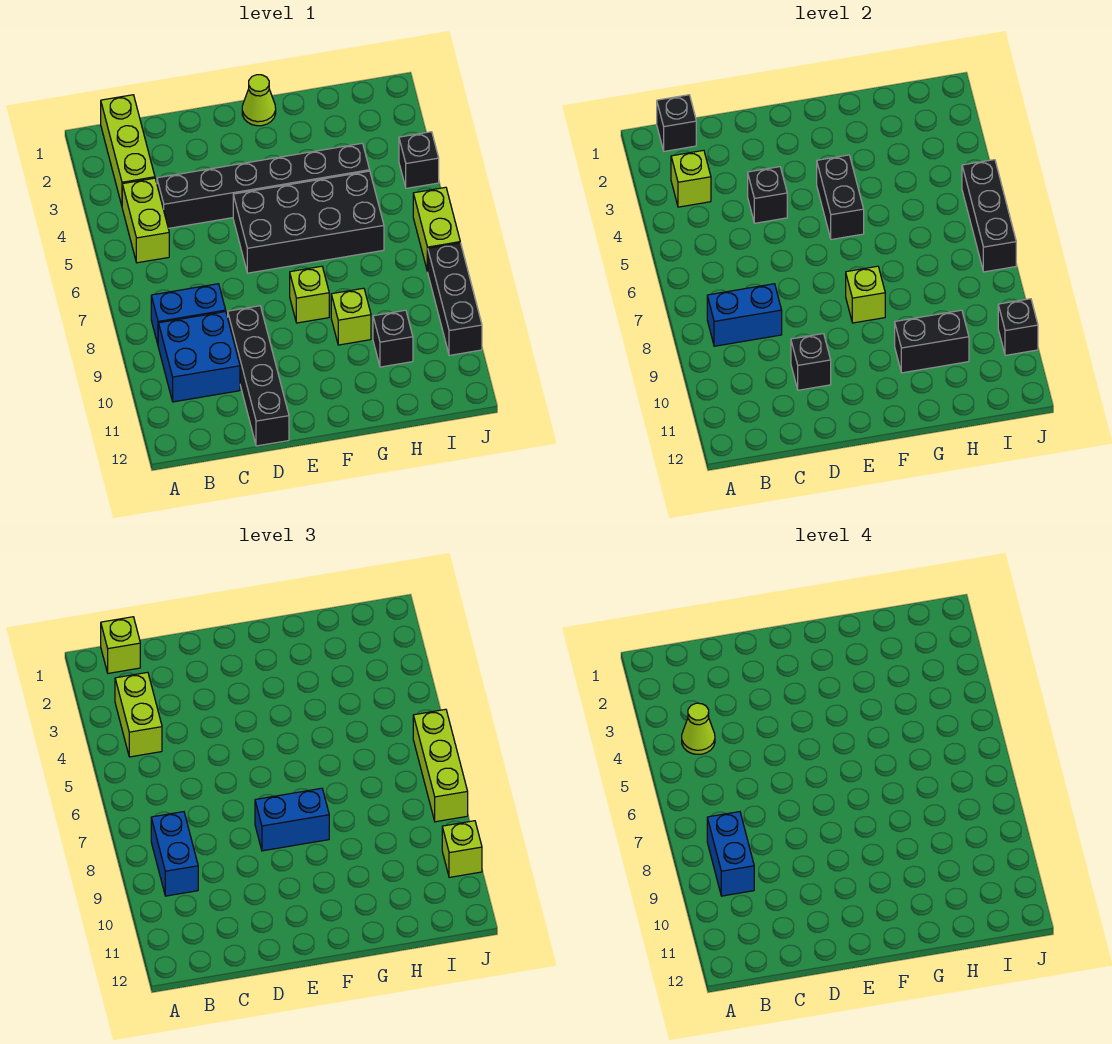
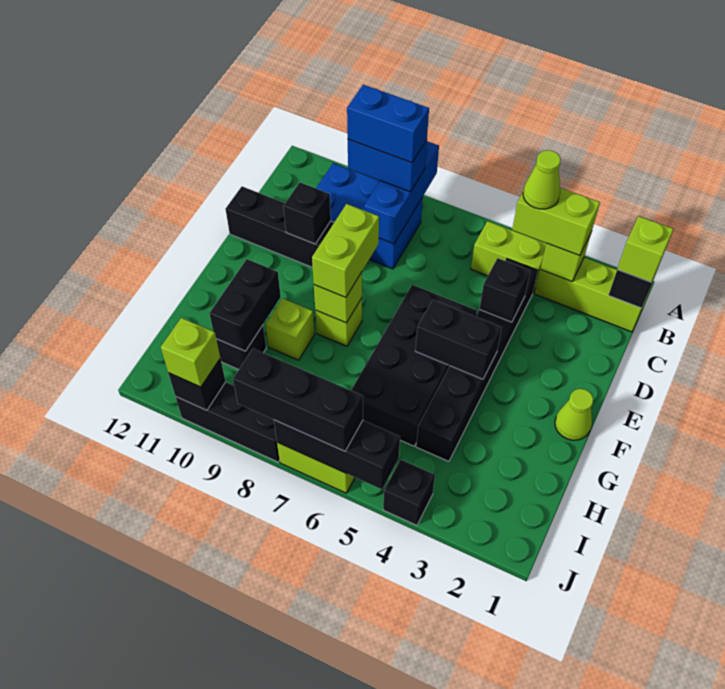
blue 1x2 brick [707,284,782,346] -> blue 1x3 brick [364,141,439,244]
blue 1x2 brick [255,788,329,851] -> lime 1x2 brick [312,204,379,297]
lime 1x3 brick [413,709,468,822] -> black 1x3 brick [233,349,363,451]

